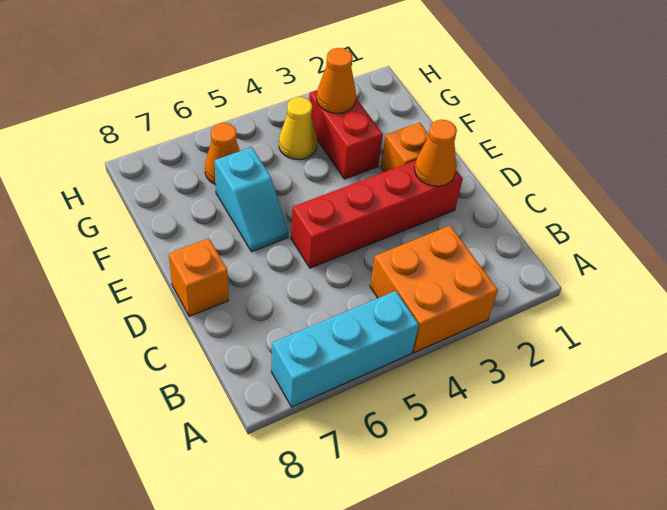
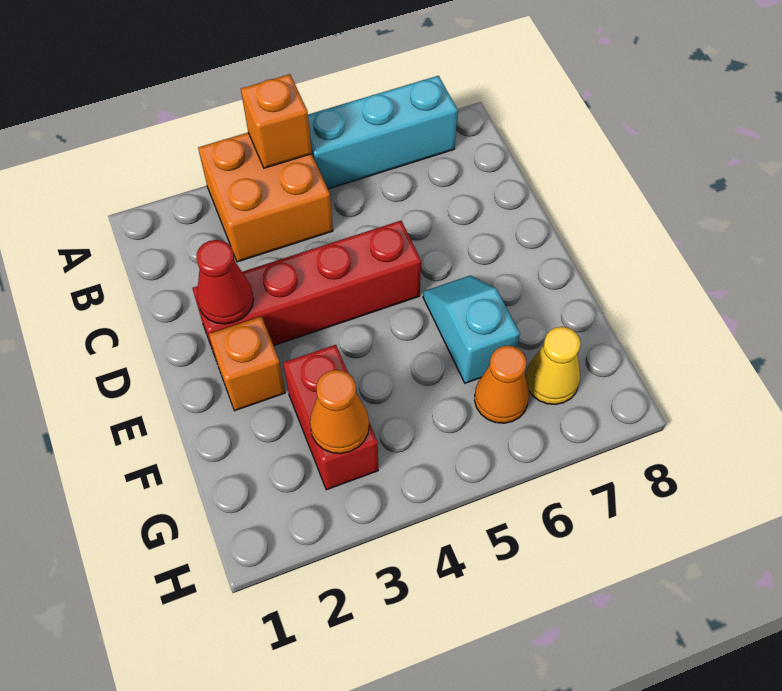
orange 1x1 cone [415,120,457,186] -> red 1x1 cone [196,240,253,324]
orange 1x1 brick [169,238,228,317] -> orange 1x1 brick moved to [241,74,312,168]
yellow 1x1 cone [279,97,317,160] -> yellow 1x1 cone moved to [526,327,581,404]

